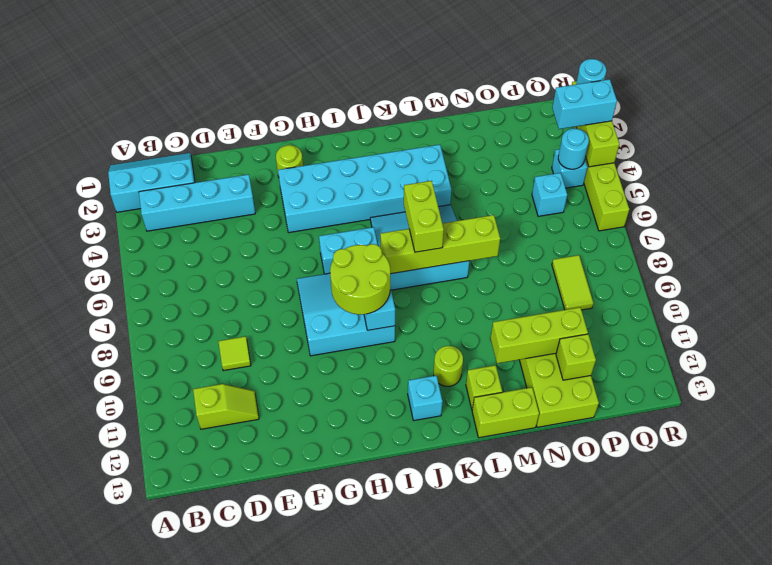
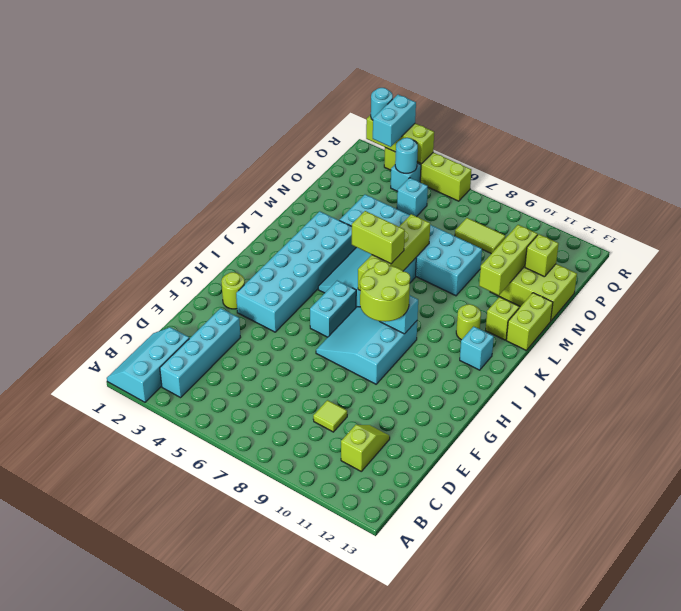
none -> cyan 2x6 brick [339,194,482,296]

